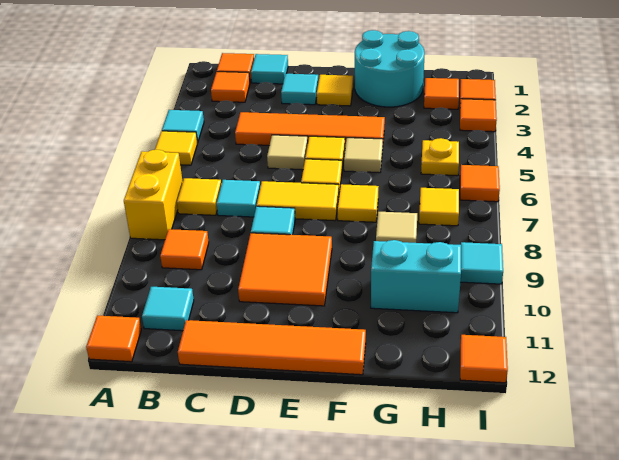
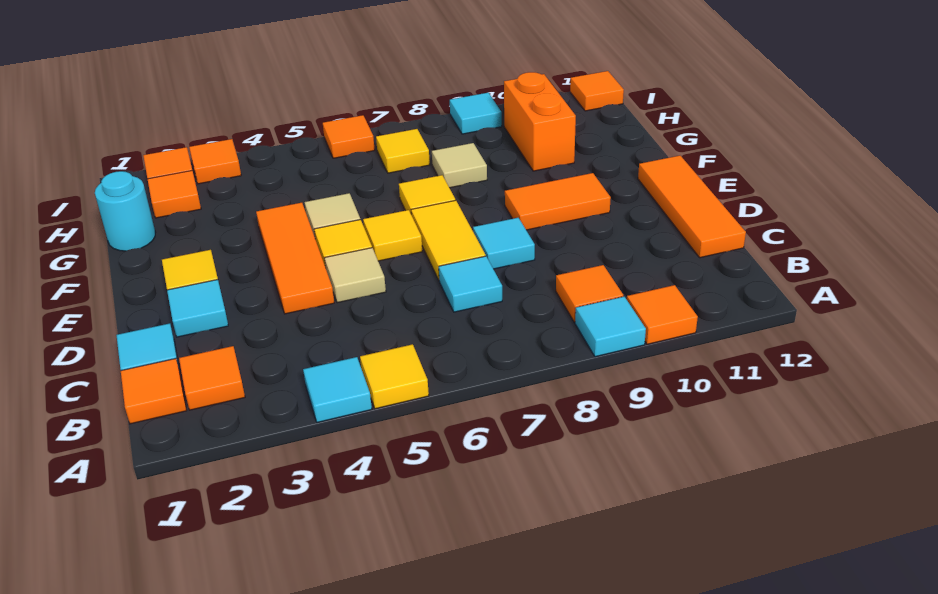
yellow 1x2 brick [124,150,183,240] -> none
orange 1x1 tile [86,315,141,362] -> orange 1x1 tile moved to [627,285,698,344]
yellow 1x1 tile [177,178,221,215] -> none
cyan 1x1 tile [142,287,194,331] -> cyan 1x1 tile moved to [575,297,646,357]
orange 1x4 tile [235,112,385,147] -> orange 1x3 tile [256,203,334,314]
orange 1x4 tile [178,320,366,375] -> orange 1x3 tile [638,156,746,258]
orange 2x2 tile [238,233,332,306] -> orange 1x2 tile [505,173,611,230]
cyan 2x2 round brick [355,30,425,107] -> cyan 1x1 round brick [95,171,155,251]
cyan 1x2 brick [371,240,461,313] -> orange 1x2 brick [504,72,576,171]
yellow 1x1 plate [421,138,459,176] -> none

